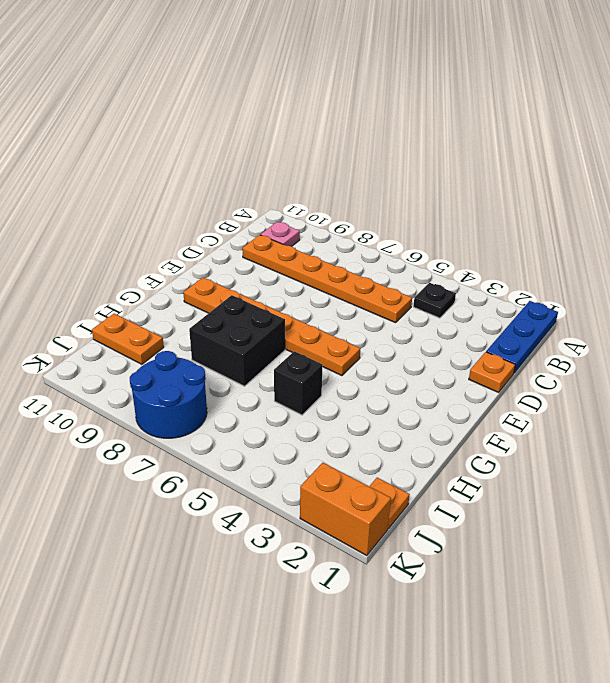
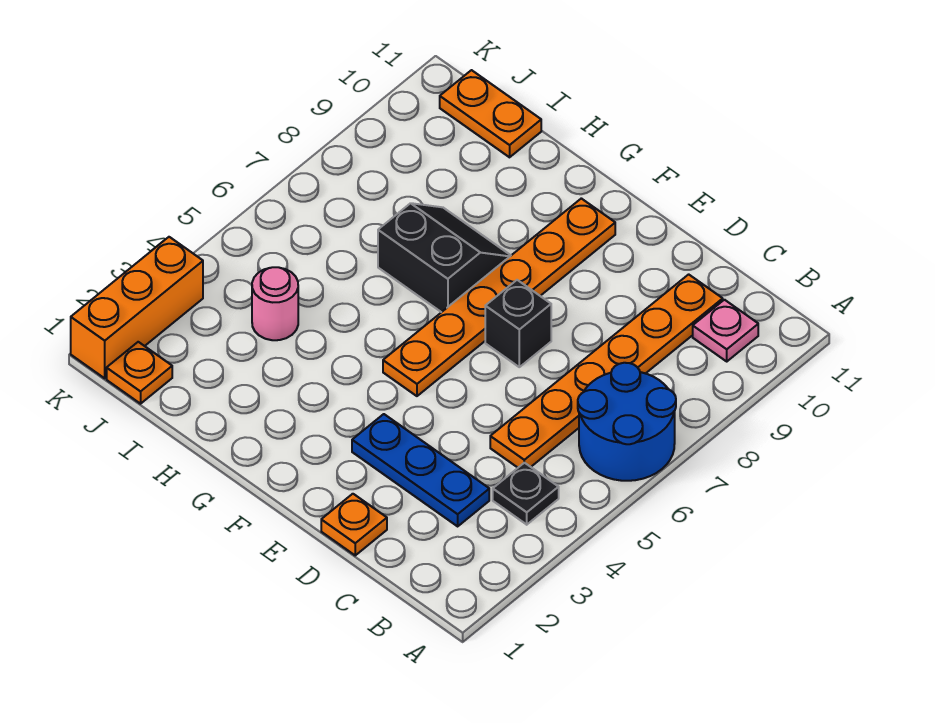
blue 1x3 plate [486,301,558,373] -> blue 1x3 plate moved to [352,414,489,526]
black 2x2 brick [189,295,285,386] -> black 2x2 slope [378,203,511,312]
black 1x1 brick [274,351,323,415] -> black 1x1 brick moved to [485,280,551,367]
none -> pink 1x1 round brick [252,267,298,340]
orange 1x2 plate [92,314,164,364] -> orange 1x2 plate turned to [440,70,541,157]
blue 2x2 round brick [130,351,207,438] -> blue 2x2 round brick moved to [578,363,676,481]
orange 1x2 brick [300,463,391,556] -> orange 1x3 brick [71,237,203,378]

